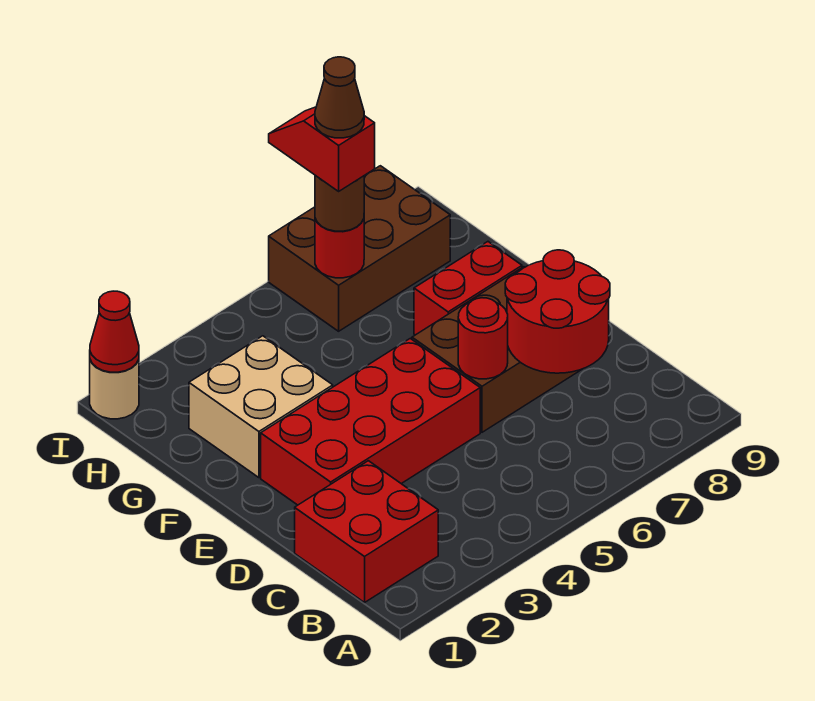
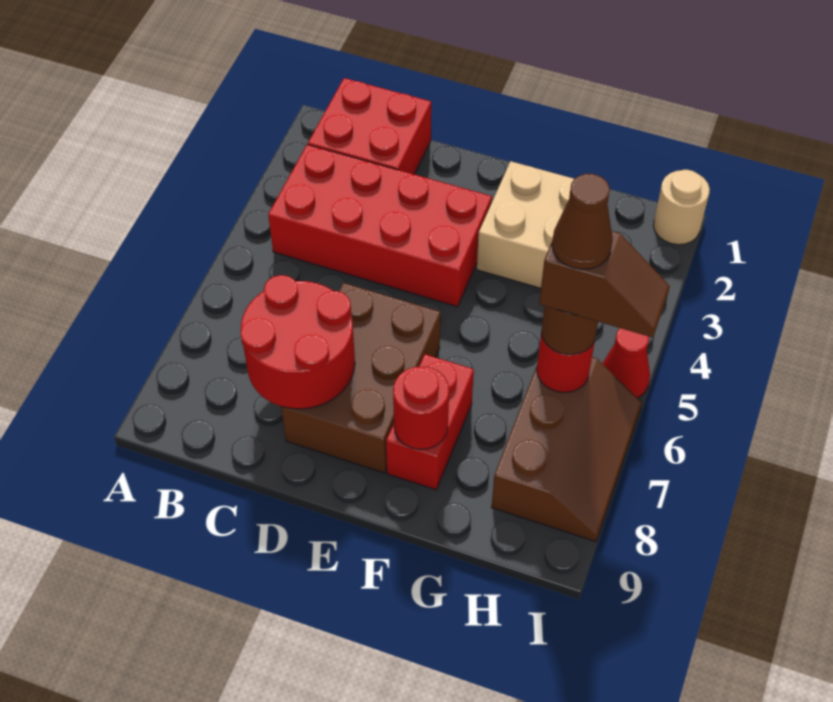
red 2x4 brick [261,338,480,505] -> red 2x4 brick turned to [268,145,492,307]
red 1x1 round brick [458,298,508,379] -> red 1x1 round brick moved to [393,366,449,449]
brown 2x3 brick [269,166,450,331] -> brown 2x3 slope [491,357,642,541]
red 1x2 slope [269,107,375,191] -> brown 1x2 slope [539,231,670,338]
red 1x1 cone [90,291,139,372] -> red 1x1 cone moved to [602,328,650,398]

